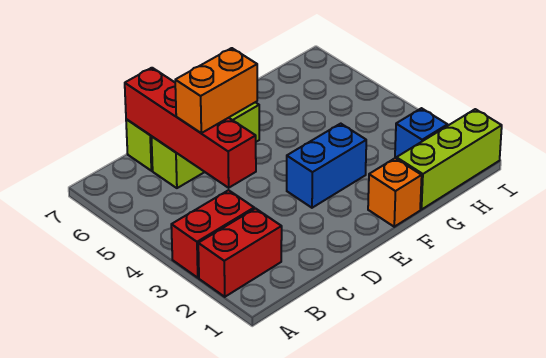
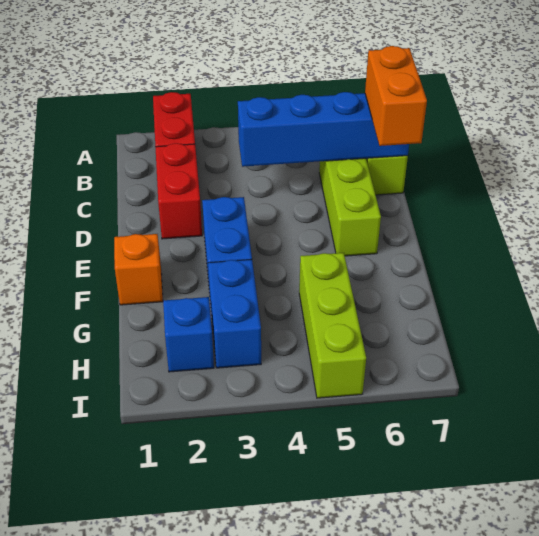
red 1x2 brick [171,190,254,278] -> red 1x2 brick moved to [155,143,202,239]
red 1x4 brick [125,68,256,188] -> blue 1x4 brick [238,92,409,167]
orange 1x2 brick [175,48,257,133] -> orange 1x2 brick moved to [365,46,427,146]
lime 1x3 brick [396,109,502,210] -> lime 1x3 brick moved to [299,253,366,398]
none -> blue 1x2 brick [208,259,261,368]

